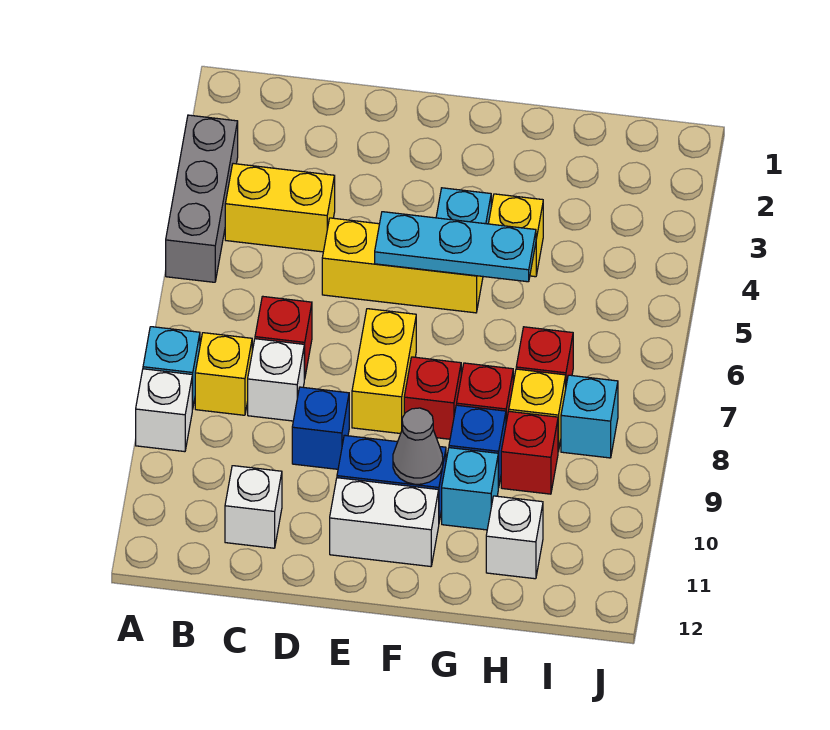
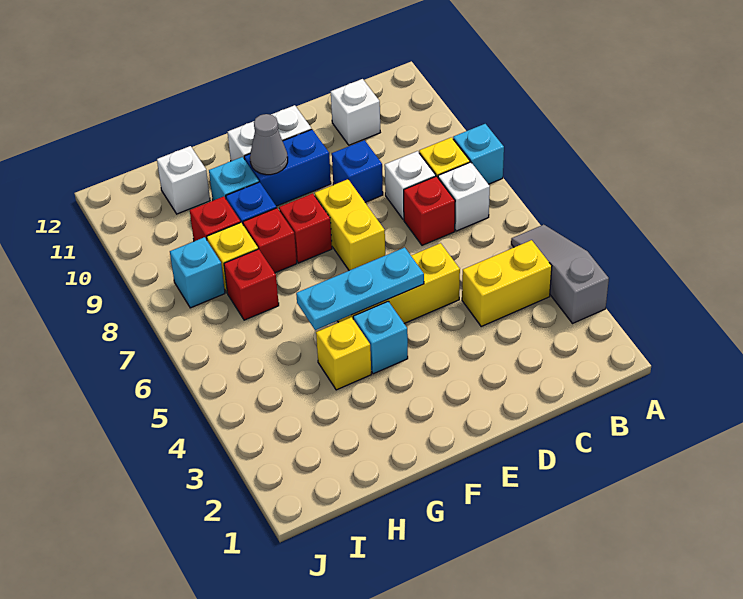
grey 1x3 brick [166,115,238,282] -> grey 1x3 slope [511,225,609,323]
white 1x1 brick [136,369,192,452] -> white 1x1 brick moved to [438,162,490,231]

